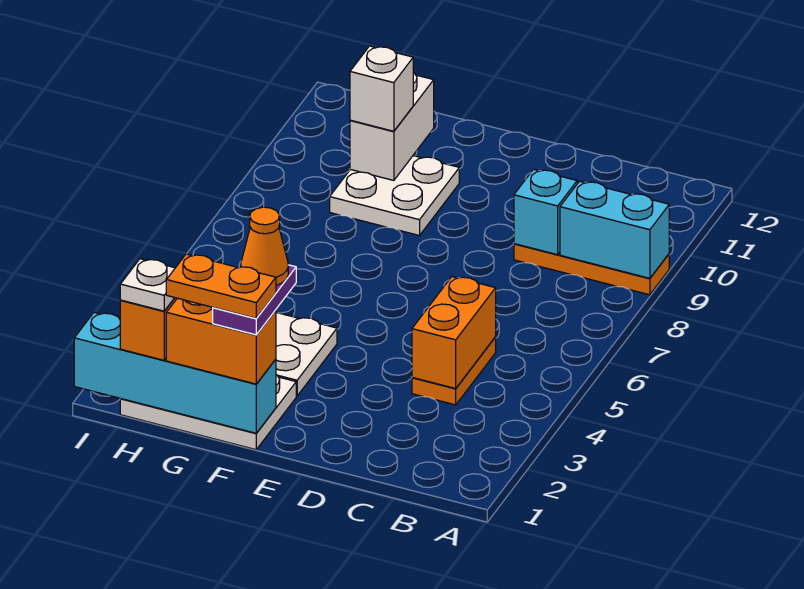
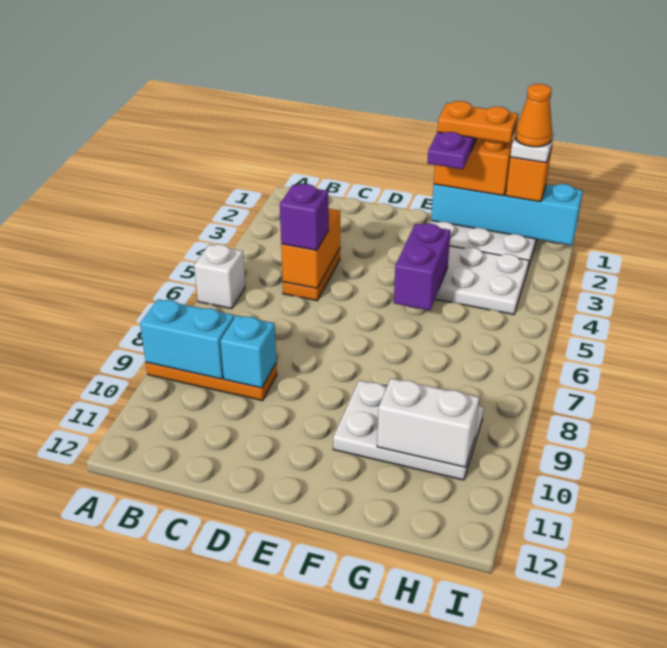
none -> purple 1x1 brick [280,184,329,250]
orange 1x1 cone [241,207,288,286] -> orange 1x1 cone moved to [515,84,552,147]
none -> purple 1x2 brick [394,223,451,310]
white 2x2 plate [330,156,459,236] -> white 2x3 plate [333,380,484,480]
white 1x2 brick [350,73,434,181] -> white 1x2 brick turned to [377,378,480,467]
white 1x1 brick [350,46,413,131] -> white 1x1 brick moved to [194,244,245,309]

